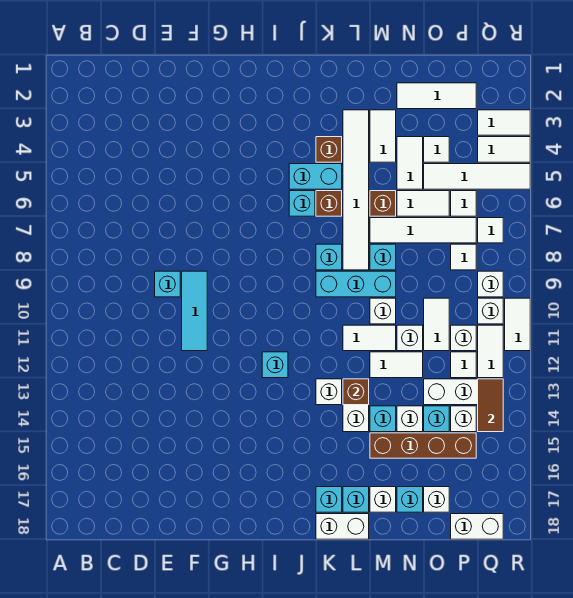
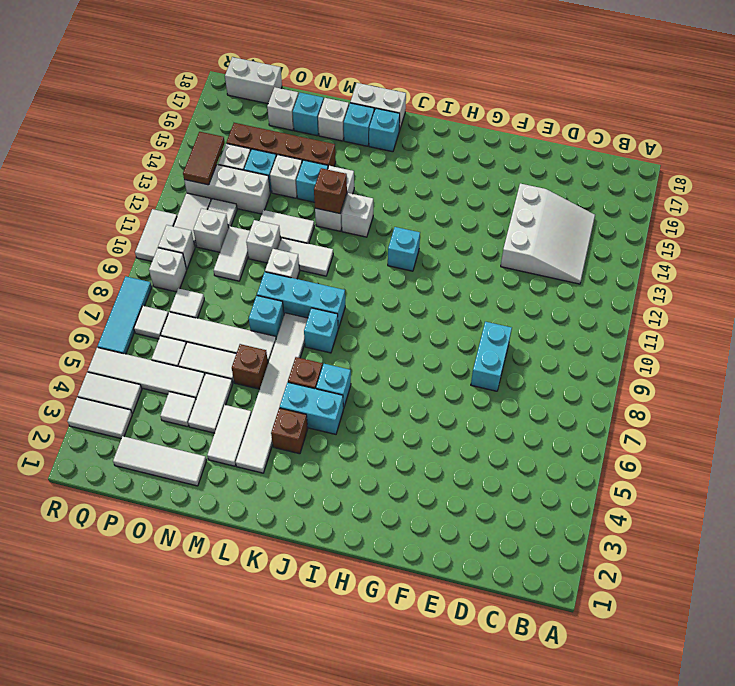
none -> white 3x3 slope [501,184,595,284]
cyan 1x1 brick [155,271,180,297] -> cyan 1x2 brick [471,322,512,391]
cyan 1x3 tile [182,271,207,351] -> cyan 1x3 tile moved to [98,276,152,354]

